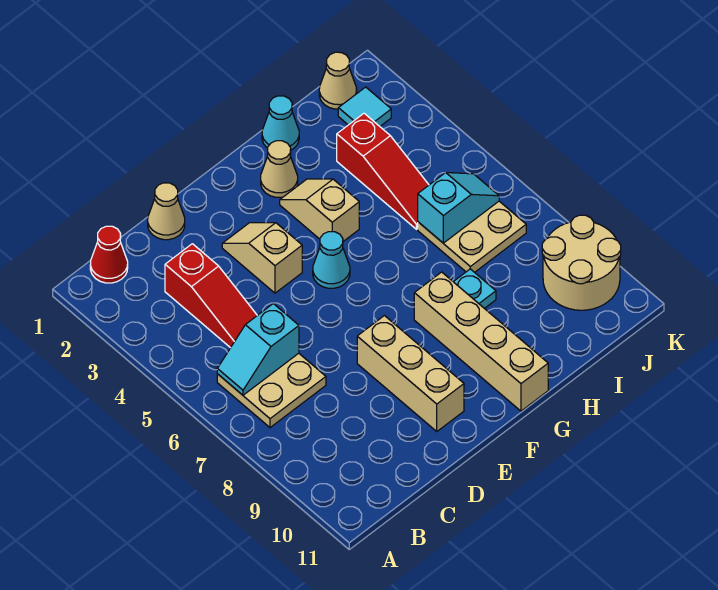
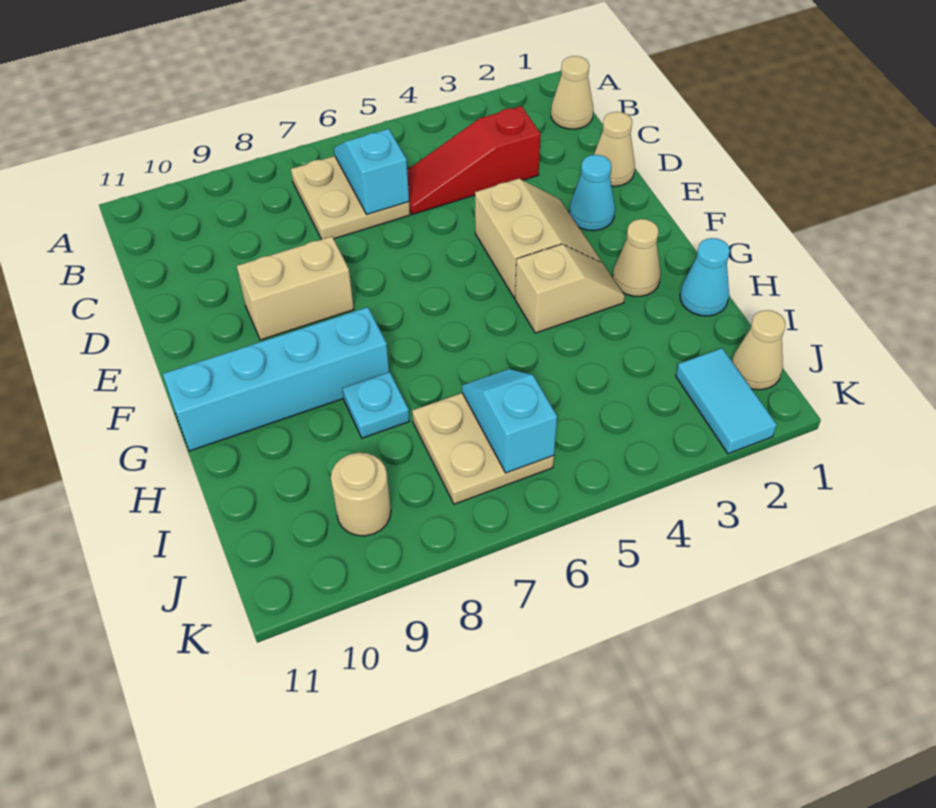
red 1x1 cone [90,226,128,283] -> tan 1x1 cone [551,56,593,129]
tan 1x2 slope [222,223,302,293] -> tan 2x2 slope [475,179,602,298]
tan 1x3 brick [357,316,464,431] -> tan 1x2 brick [237,236,354,340]
cyan 1x1 cone [313,232,350,288] -> cyan 1x1 cone moved to [569,155,615,231]
tan 1x4 brick [414,272,548,411] -> cyan 1x4 brick [163,307,389,451]
red 1x3 slope [337,113,429,229] -> none
cyan 1x2 slope [418,173,499,243] -> cyan 1x2 slope turned to [462,369,557,473]
cyan 1x1 tile [338,87,391,126] -> cyan 1x2 tile [676,348,777,454]
tan 2x2 round brick [542,215,621,310] -> tan 1x1 round brick [331,453,391,536]

